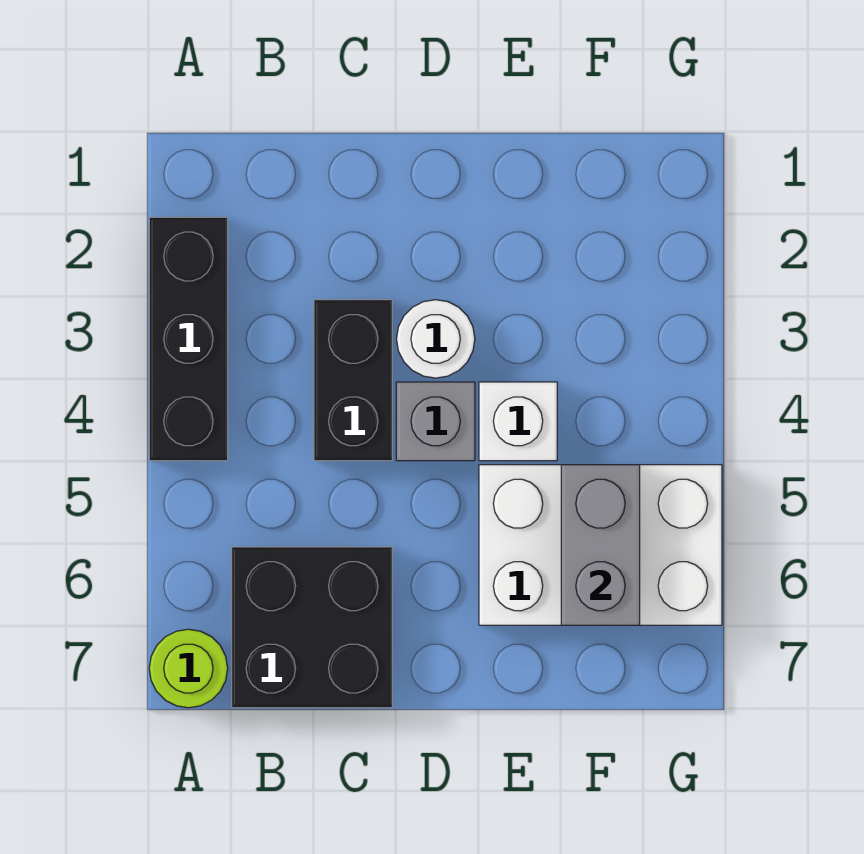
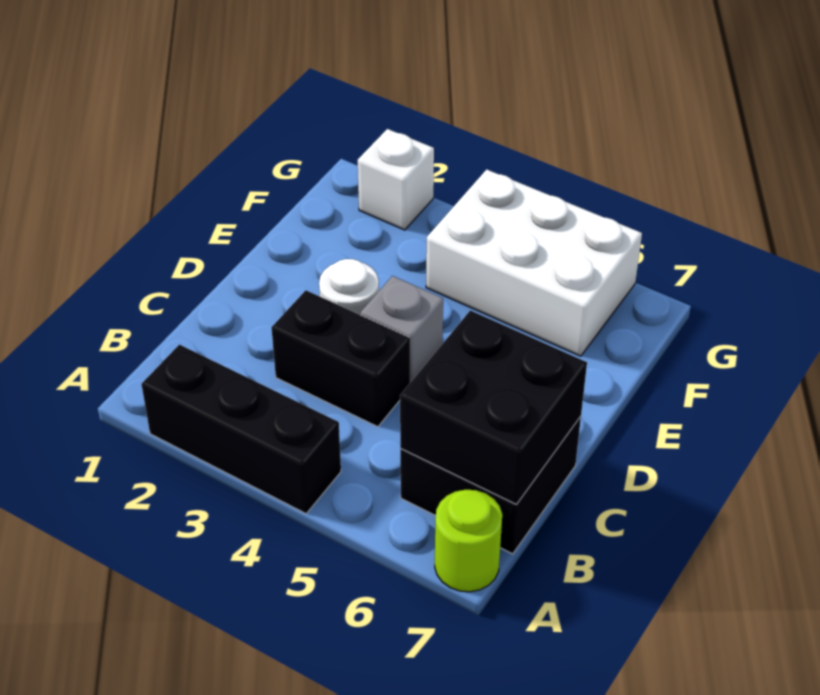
none -> black 2x2 brick [400,310,587,504]
white 1x1 brick [479,382,557,461] -> white 1x1 brick moved to [358,129,434,230]
white 2x3 brick [479,465,722,625] -> white 2x3 brick turned to [426,169,642,356]
grey 1x2 brick [561,465,640,625] -> none

